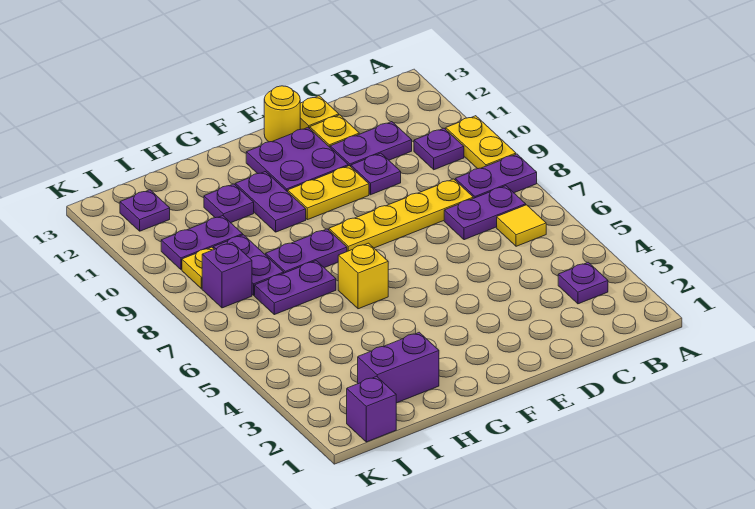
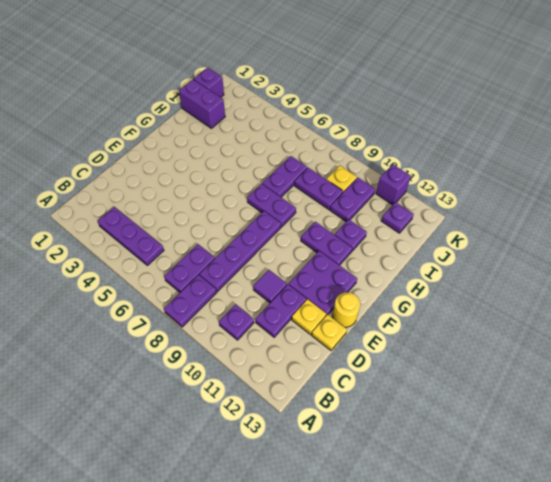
yellow 1x2 plate [446,116,516,169] -> none
purple 1x1 plate [558,262,608,304] -> purple 1x3 plate [98,207,164,265]
yellow 1x1 tile [497,205,546,246] -> none
yellow 1x4 plate [329,179,473,251] -> purple 1x4 plate [199,211,281,292]
purple 1x1 plate [351,153,401,195] -> purple 1x1 tile [253,270,287,303]
yellow 1x2 plate [288,166,369,220] -> none
yellow 1x1 brick [338,243,388,309] -> none
purple 1x2 plate [266,229,347,273] -> purple 1x2 plate turned to [247,184,296,227]
purple 1x2 brick [358,332,439,403] -> purple 1x2 brick turned to [179,79,225,128]
purple 1x1 brick [202,242,252,308] -> purple 1x1 brick moved to [376,164,411,205]

